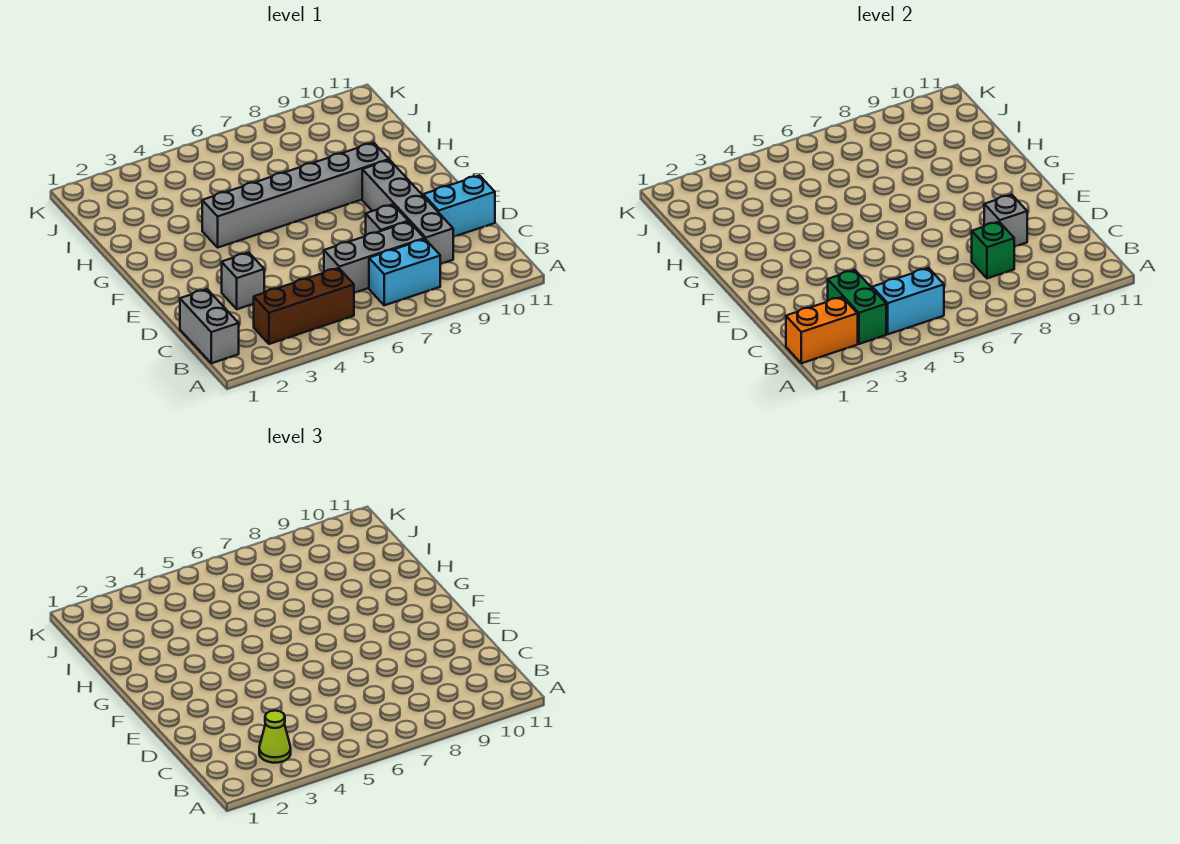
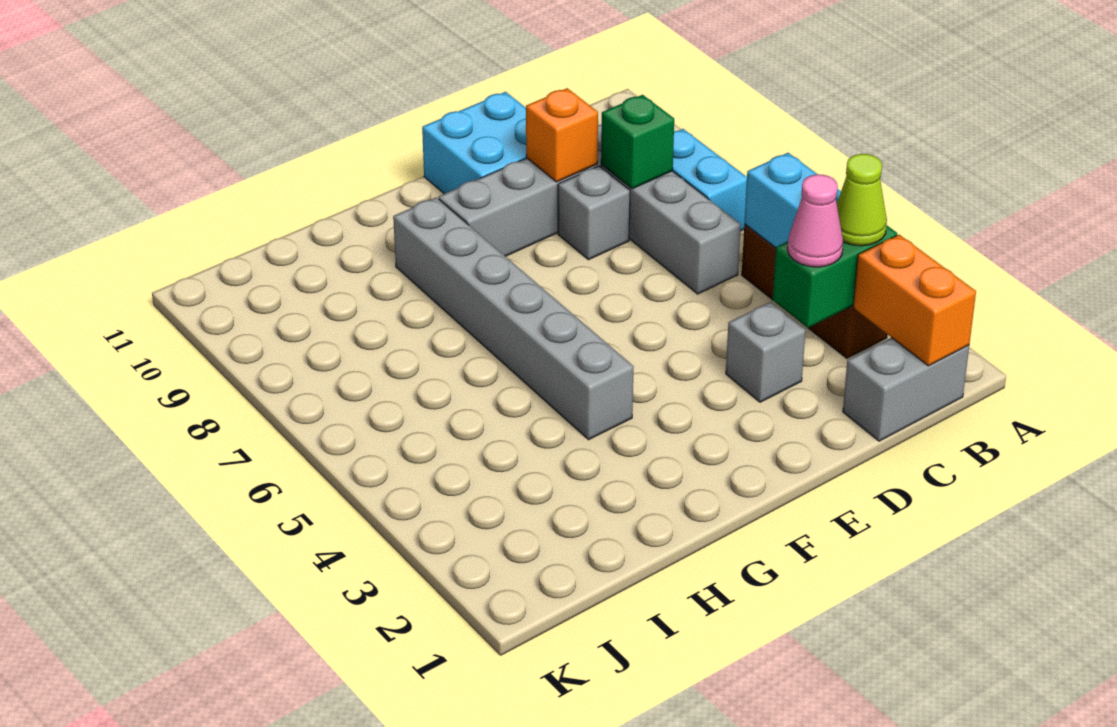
none -> pink 1x1 cone [787,174,843,267]
grey 1x1 brick [984,195,1027,247] -> orange 1x1 brick [526,88,598,182]
cyan 1x2 brick [423,175,495,237] -> cyan 2x2 brick [422,92,526,194]

